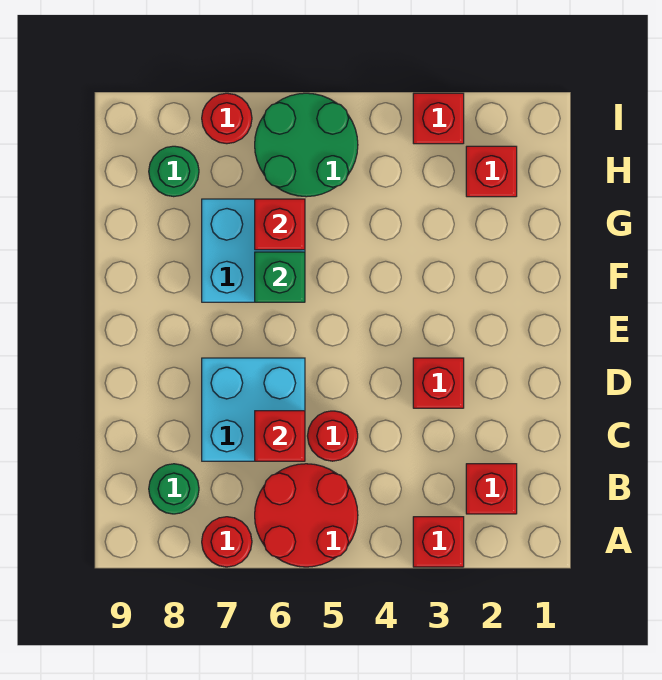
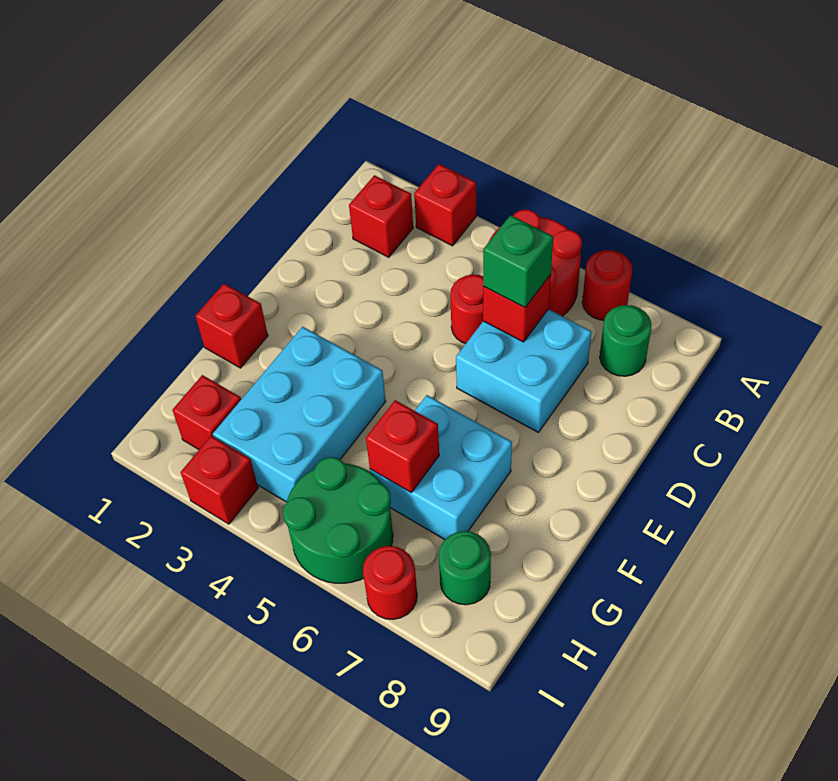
red 1x1 brick [413,358,464,408] -> red 1x1 brick moved to [195,284,268,368]
none -> cyan 2x3 brick [213,327,386,502]
green 1x1 brick [255,252,305,302] -> green 1x1 brick moved to [483,215,553,307]

